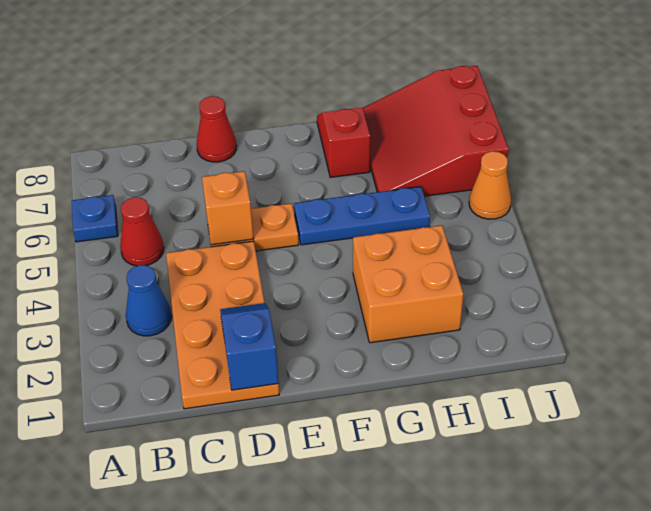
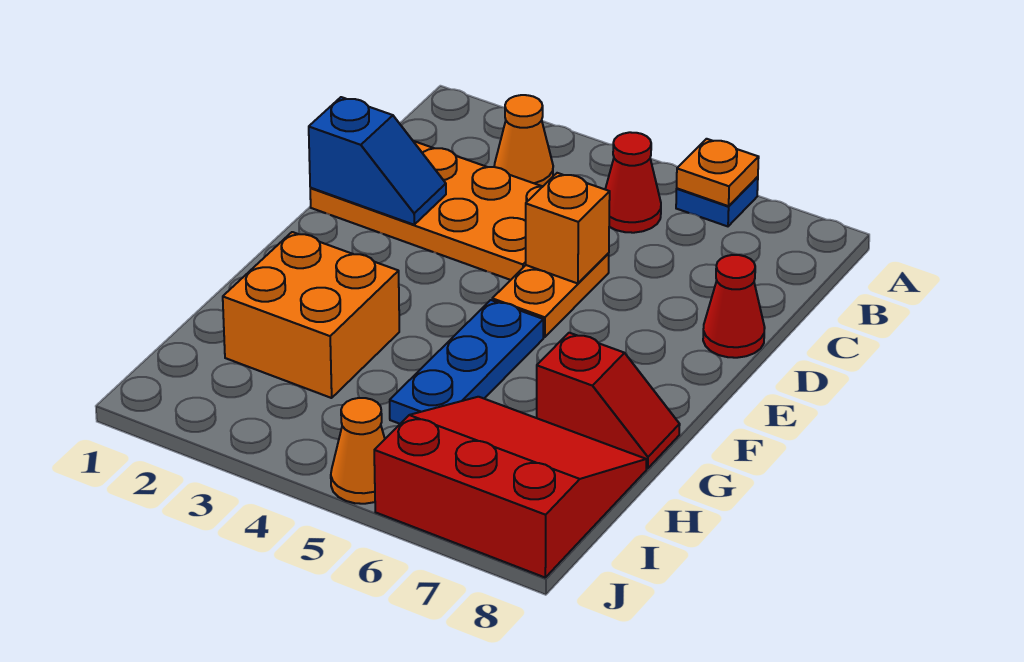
none -> orange 1x1 plate [677,139,759,206]
blue 1x1 cone [126,265,171,336] -> orange 1x1 cone [494,95,553,186]

